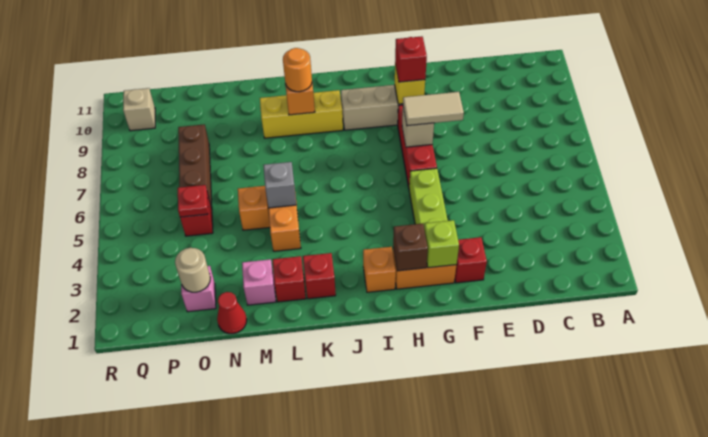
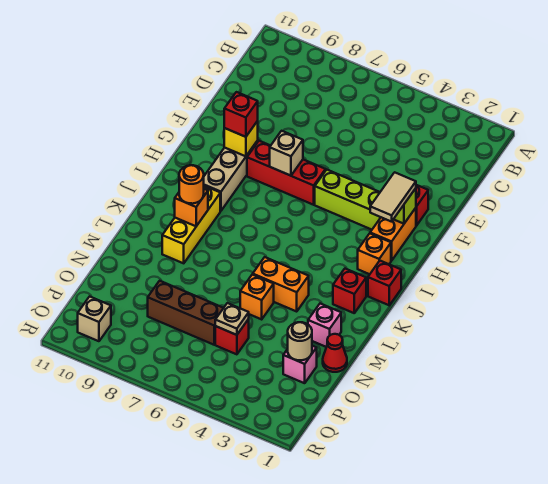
tan 1x2 tile [403,92,464,126] -> tan 1x2 tile moved to [370,172,416,222]
brown 1x1 brick [393,224,428,271] -> none
red 1x1 brick [273,256,306,302] -> red 1x1 brick moved to [368,261,401,305]
grey 1x1 brick [263,162,296,208] -> none
red 1x1 plate [178,185,208,217] -> tan 1x1 plate [215,303,249,335]

